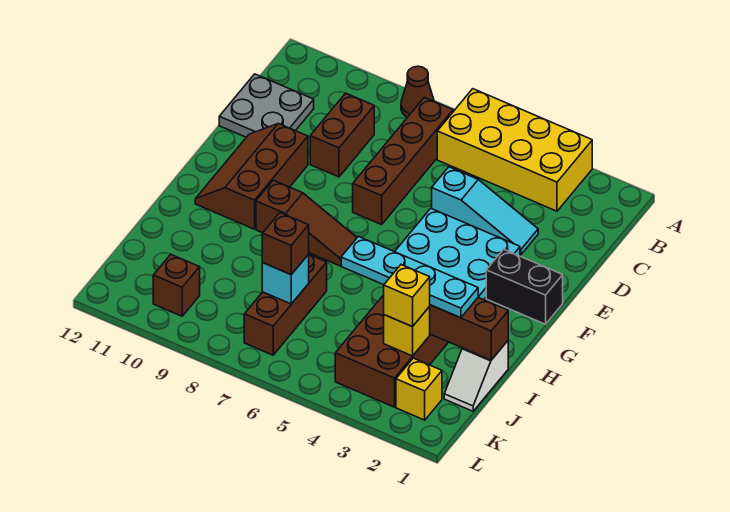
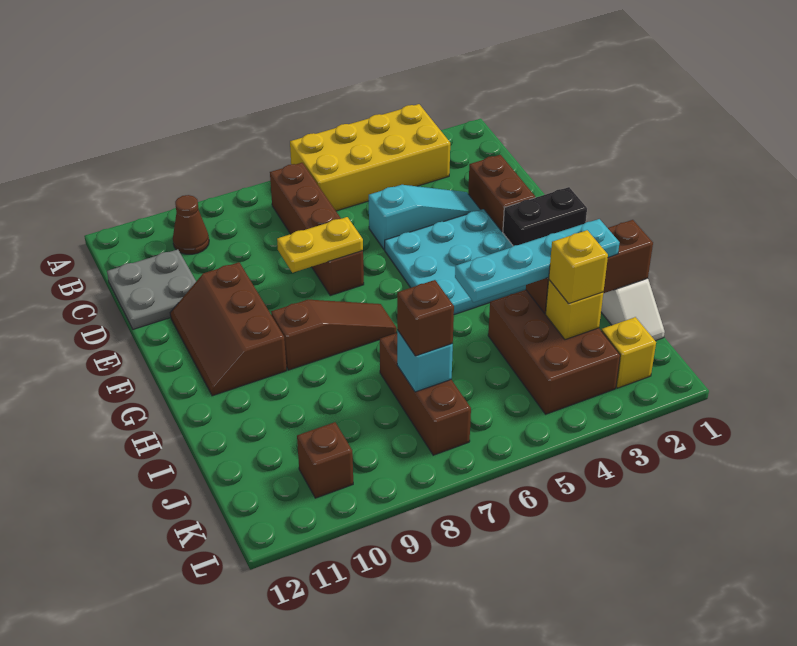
brown 1x1 cone [401,66,434,117] -> brown 1x1 cone moved to [173,195,209,254]
brown 1x2 brick [310,93,374,177] -> brown 1x2 brick moved to [468,155,535,232]
none -> yellow 1x2 plate [277,217,363,273]

